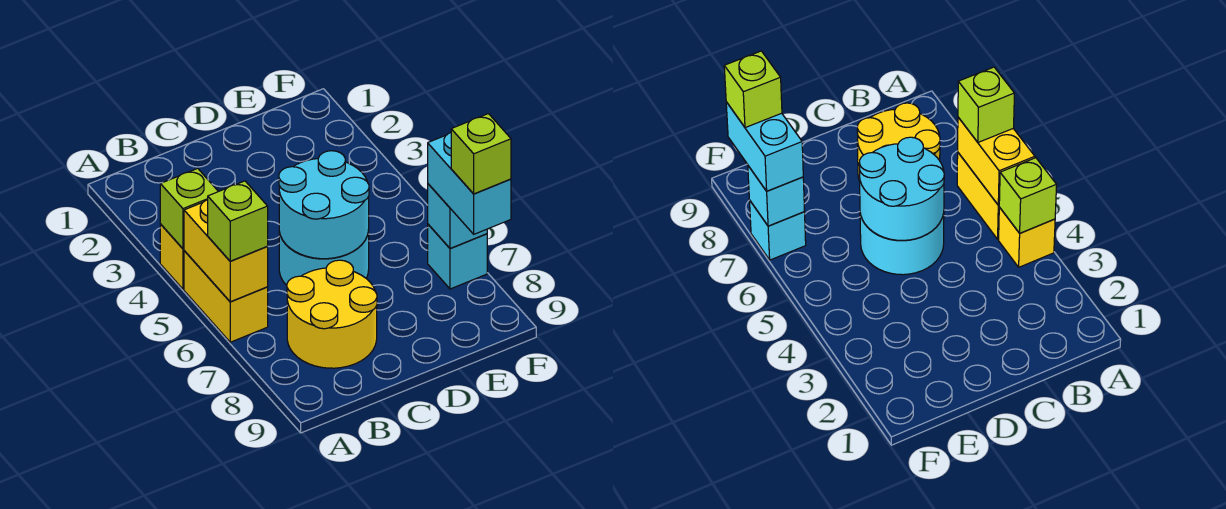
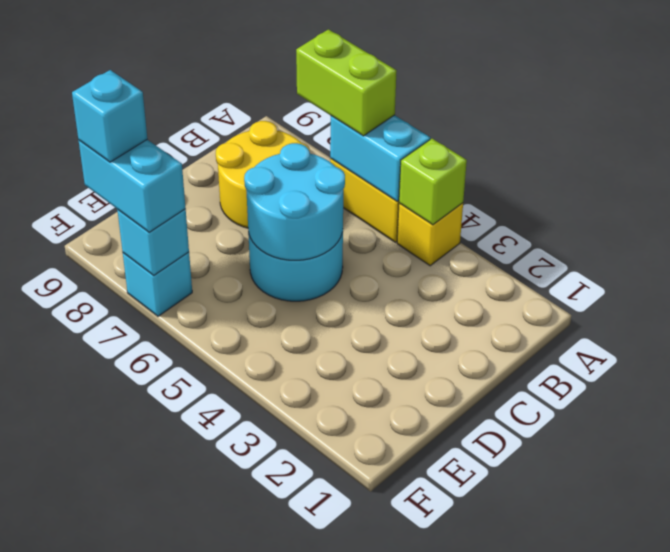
yellow 1x2 brick [184,200,268,302] -> cyan 1x2 brick [330,115,430,201]
lime 1x1 brick [208,181,268,261] -> lime 1x2 brick [296,29,397,136]
lime 1x1 brick [451,114,511,194] -> cyan 1x1 brick [72,70,147,162]

